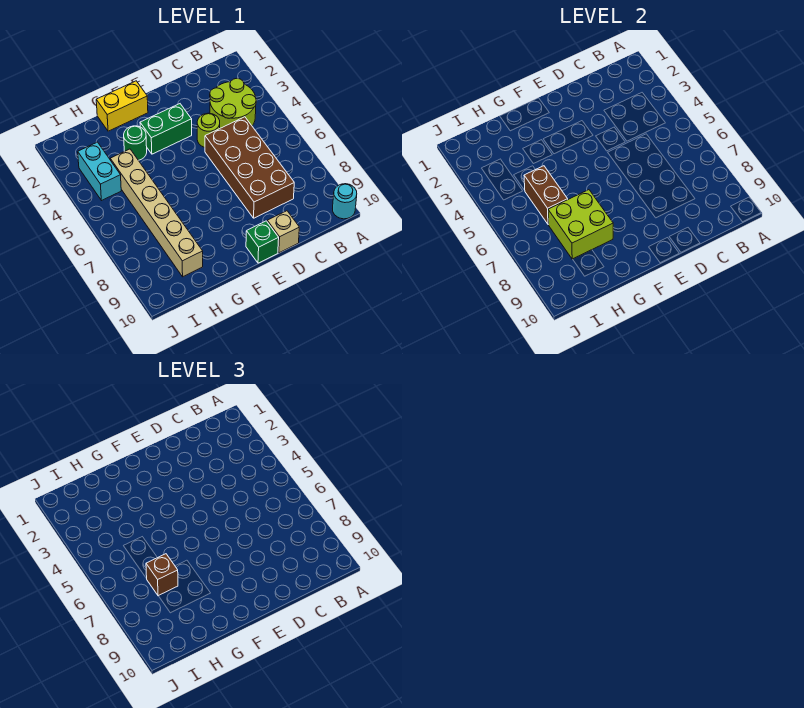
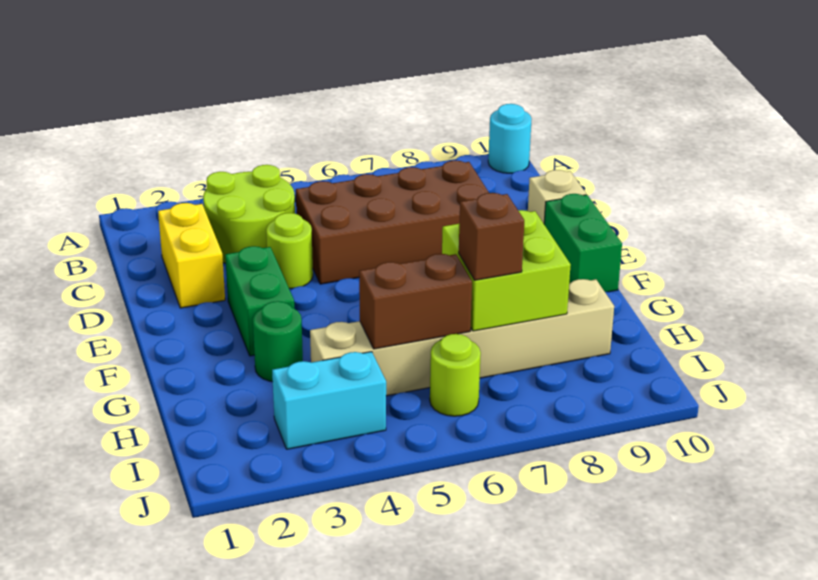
green 1x1 brick [246,221,279,263] -> green 1x2 brick [544,194,622,292]
yellow 1x2 brick [96,81,148,131] -> yellow 1x2 brick moved to [158,203,225,308]
none -> lime 1x1 round brick [430,334,481,416]

